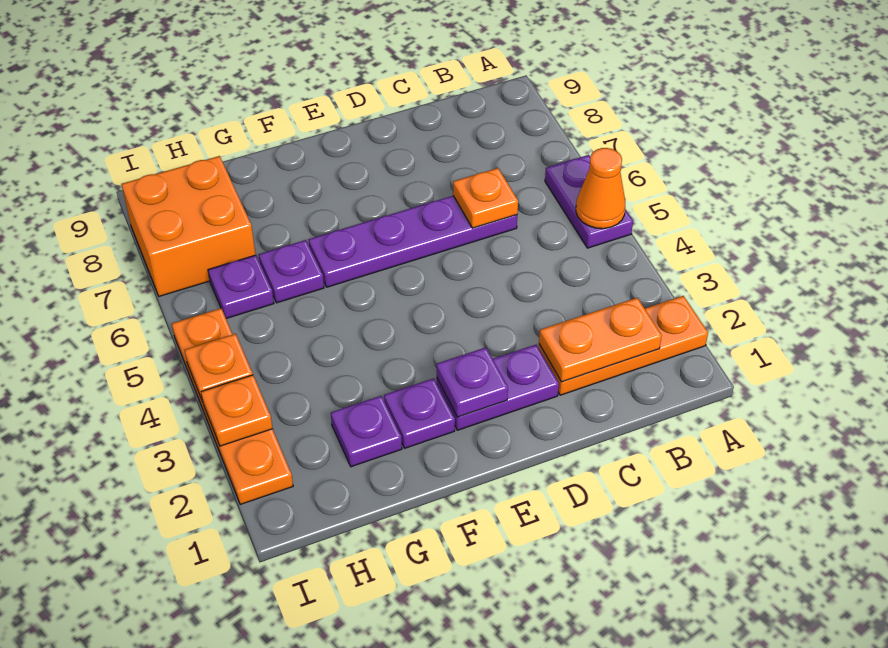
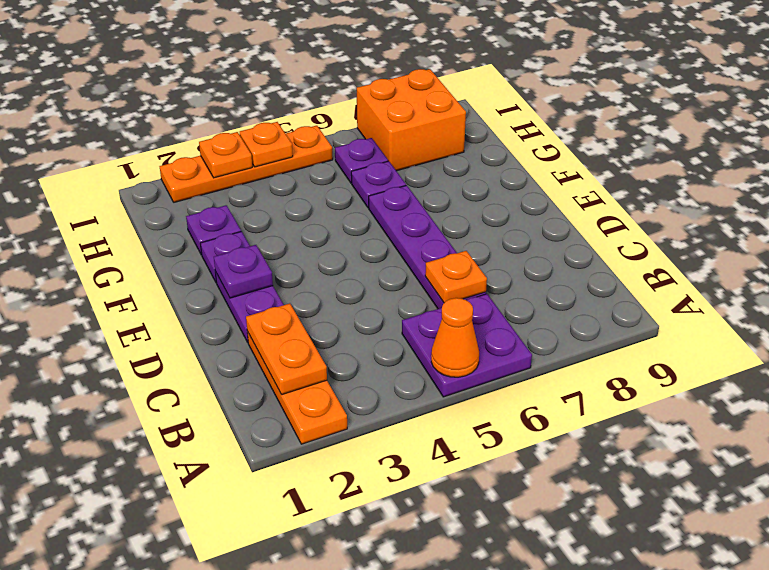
purple 1x2 plate [545,155,633,248] -> purple 2x2 plate [402,294,532,397]

